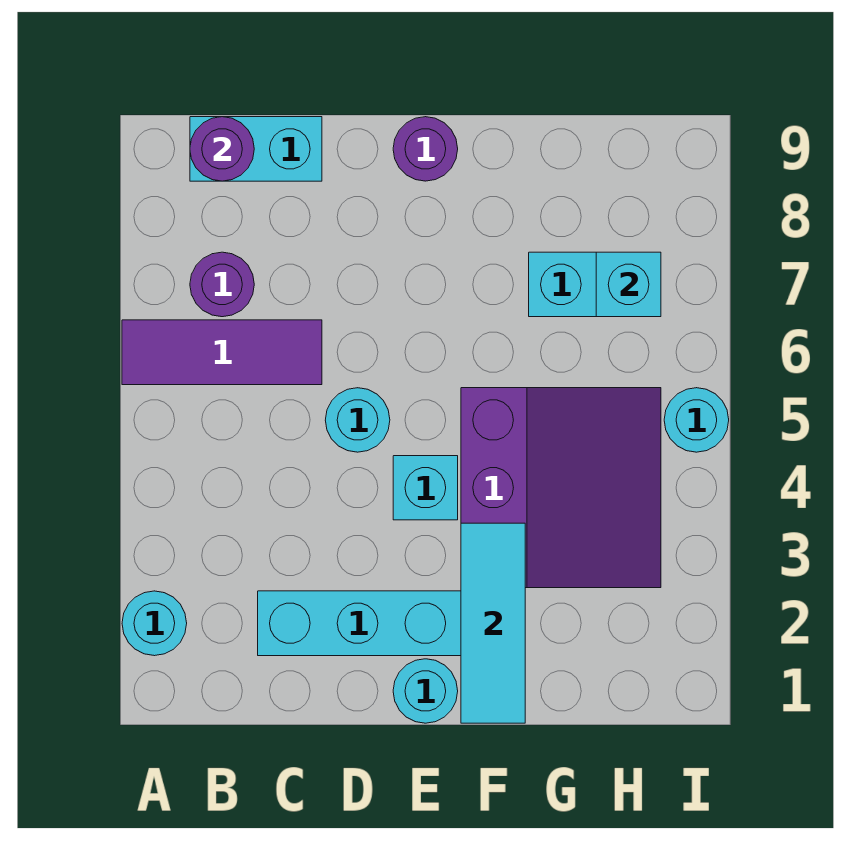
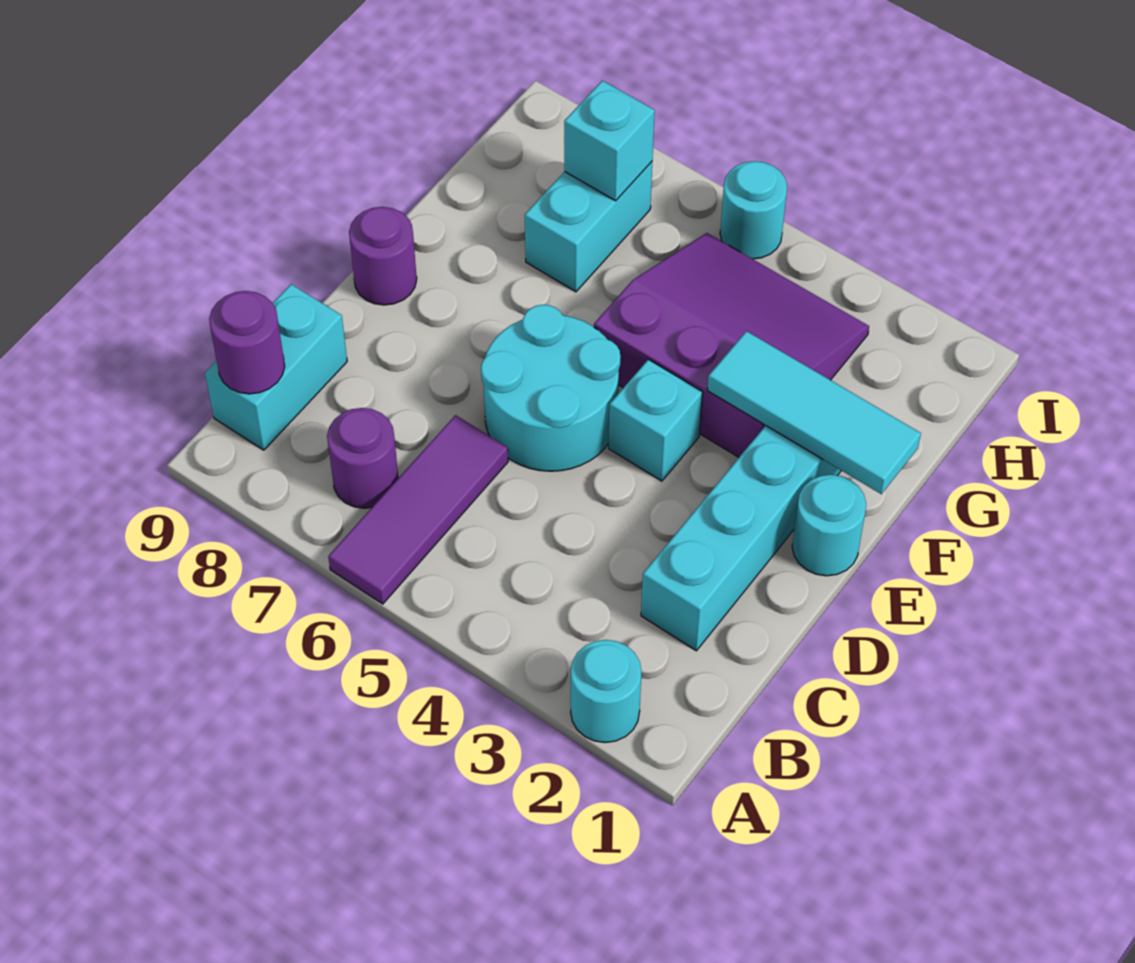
cyan 1x1 round brick [325,388,390,452] -> cyan 2x2 round brick [481,305,620,471]

